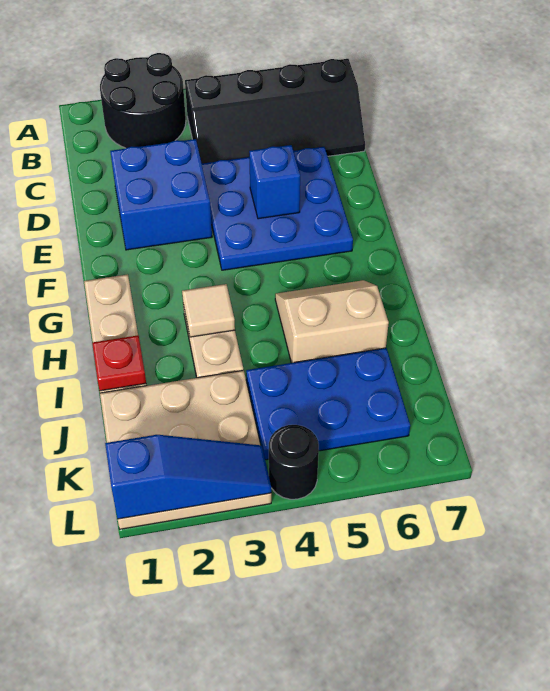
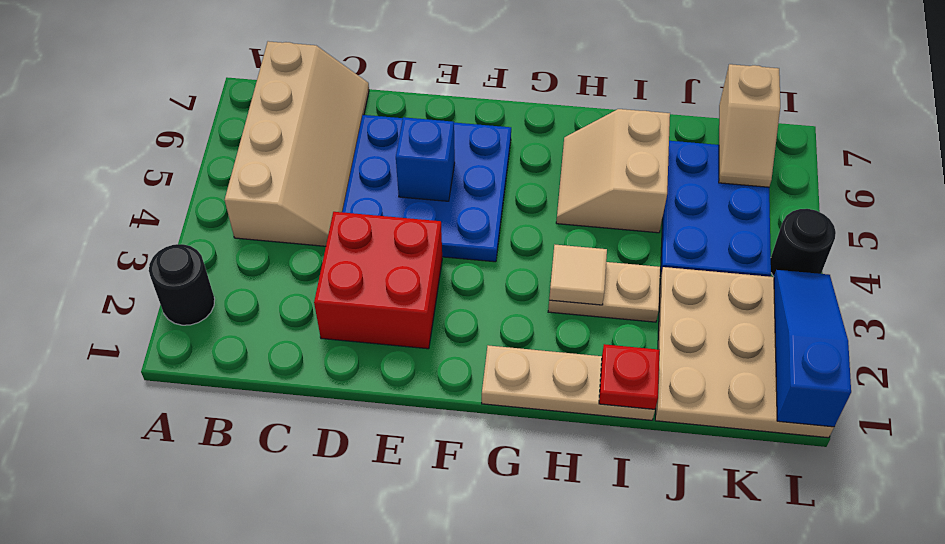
black 2x2 round brick [100,53,186,148] -> black 1x1 round brick [149,244,215,325]
black 2x4 slope [185,59,365,163] -> tan 2x4 slope [225,41,369,246]
blue 2x2 brick [110,139,212,250] -> red 2x2 brick [314,212,442,349]
none -> tan 1x2 slope [719,64,780,187]

